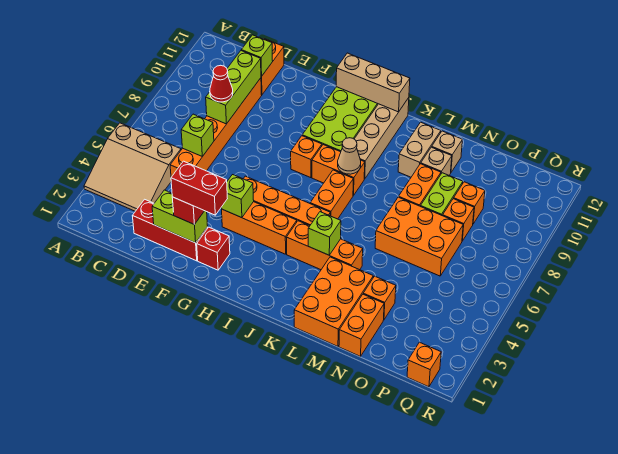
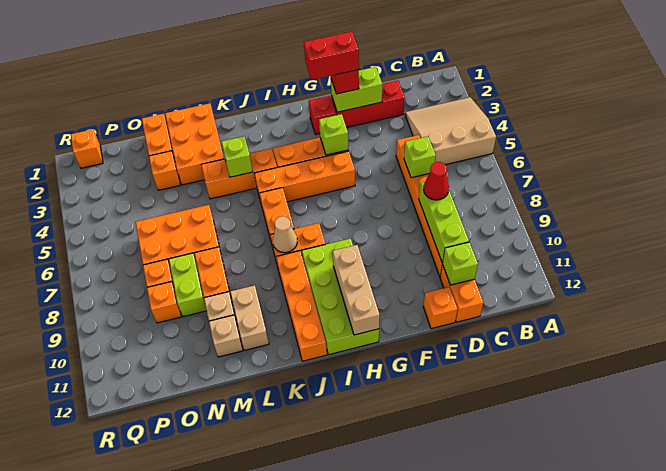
orange 1x1 brick [291,136,322,178] -> orange 1x1 brick moved to [423,287,458,329]
tan 1x3 brick [336,53,410,112] -> tan 1x3 brick turned to [333,245,380,335]
tan 1x4 brick [355,98,409,179] -> orange 1x4 brick [276,251,327,361]

